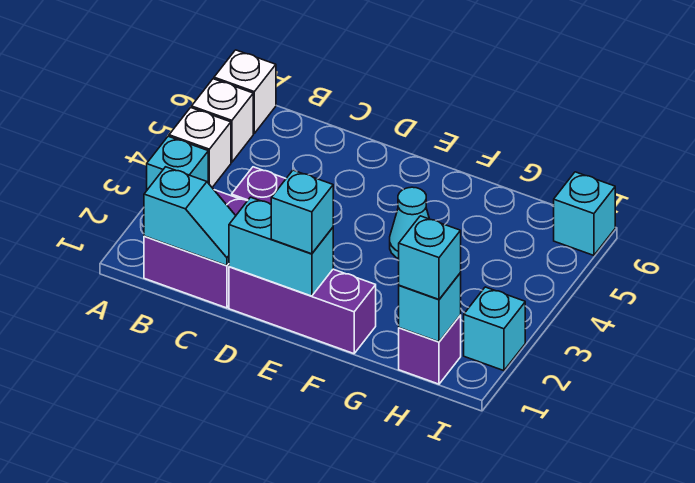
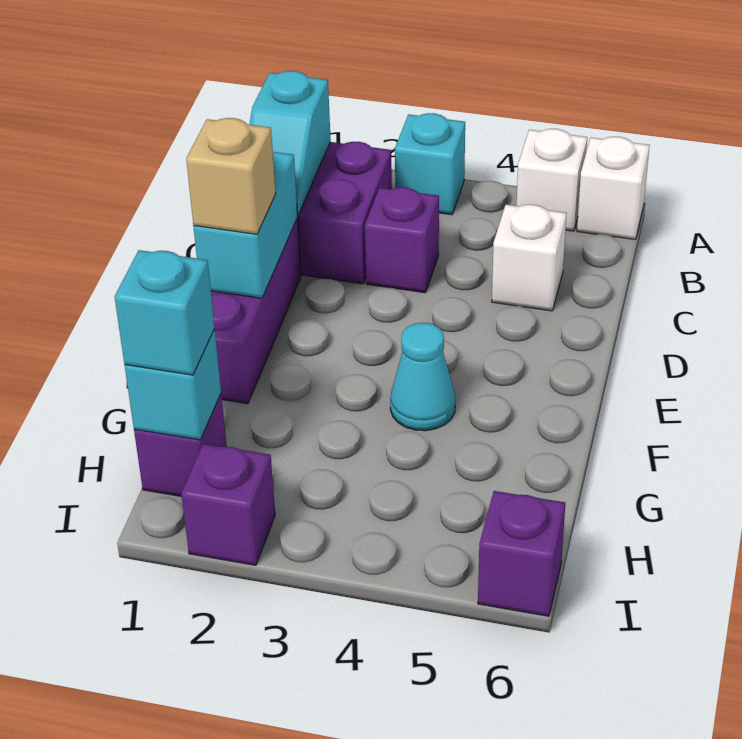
white 1x1 brick [169,108,231,187] -> white 1x1 brick moved to [492,204,567,311]
cyan 1x1 brick [271,170,333,254] -> tan 1x1 brick [186,118,276,234]
cyan 1x1 brick [464,287,525,371] -> purple 1x1 brick [181,444,275,565]
cyan 1x1 brick [554,172,615,255] -> purple 1x1 brick [478,491,565,616]

